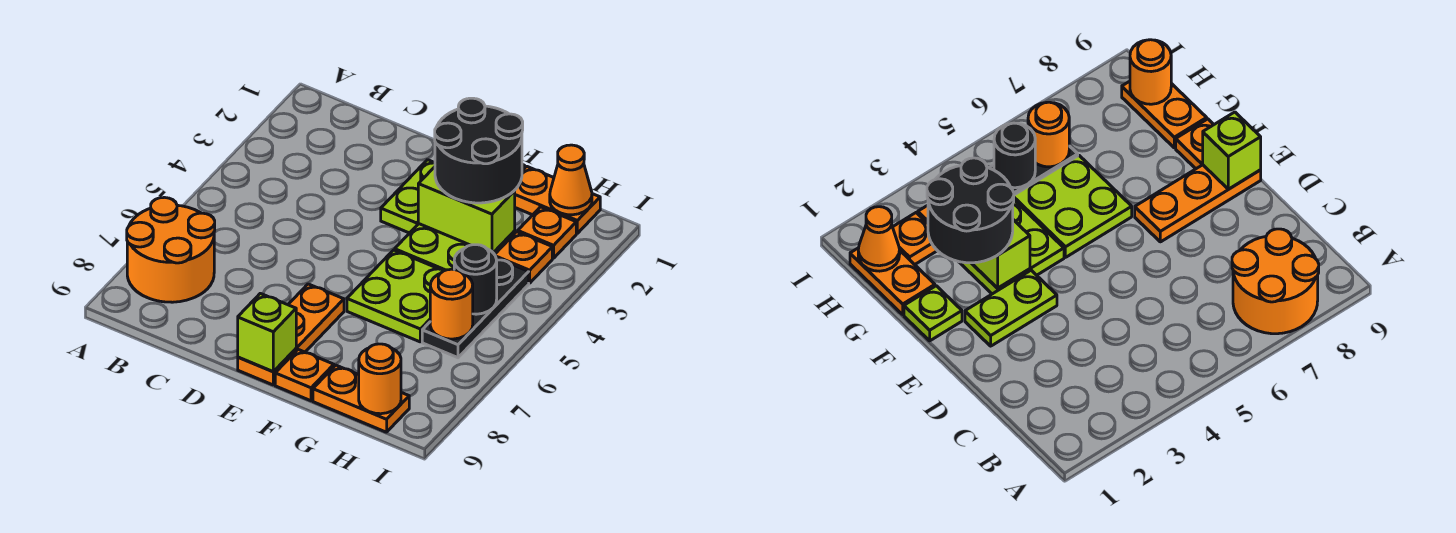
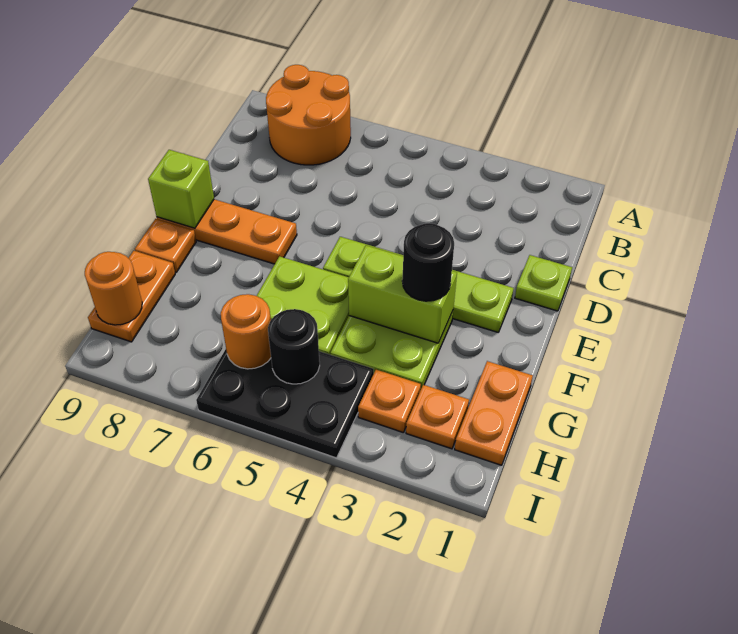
lime 1x2 plate [381,160,435,233] -> lime 1x4 plate [323,237,514,332]
lime 1x1 plate [904,286,962,341] -> lime 1x1 plate moved to [515,255,572,311]
black 2x2 round brick [435,98,523,203] -> black 1x1 round brick [402,223,454,301]
lime 1x2 brick [418,167,515,253] -> lime 1x2 brick turned to [348,245,457,343]
orange 1x1 cone [550,145,592,215] -> none
black 1x3 plate [422,258,529,358] -> black 2x3 plate [196,349,374,458]

